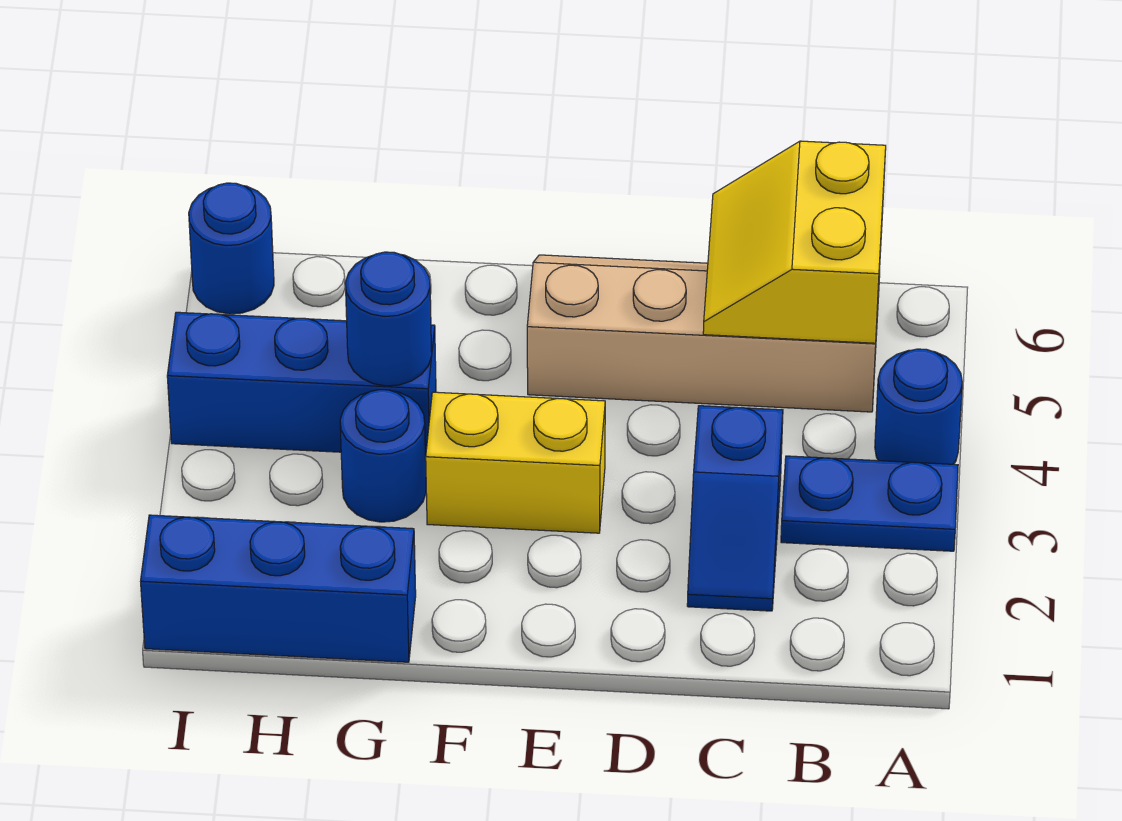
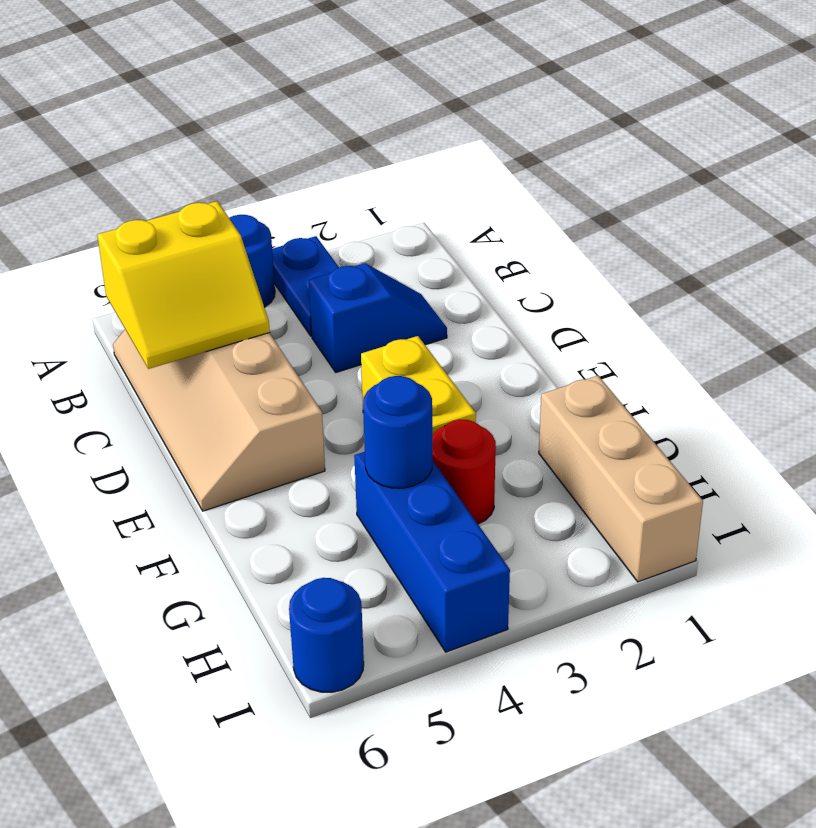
blue 1x3 brick [141,515,416,662] -> tan 1x3 brick [539,376,703,582]
blue 1x1 round brick [340,390,426,522] -> red 1x1 round brick [432,420,496,524]

